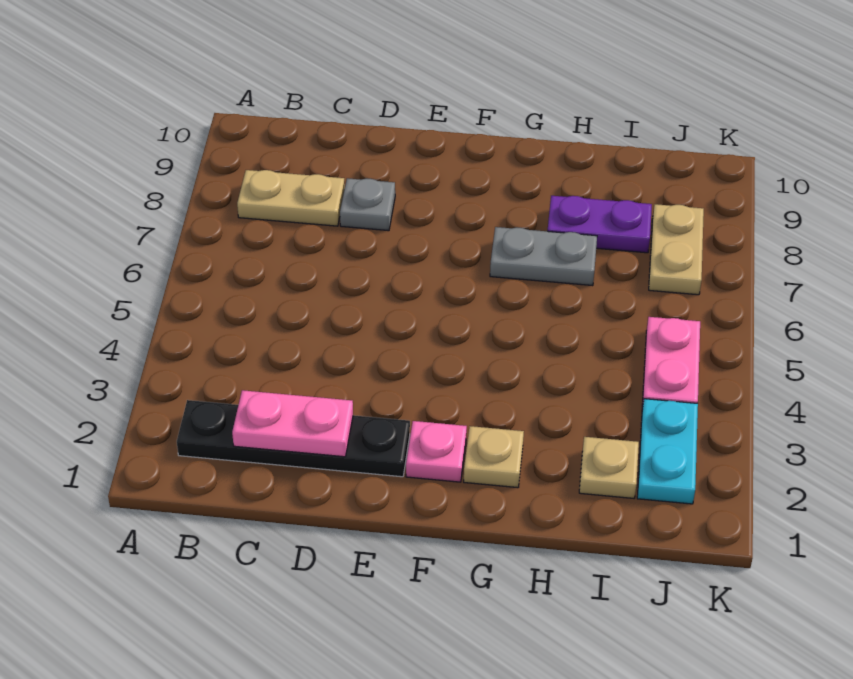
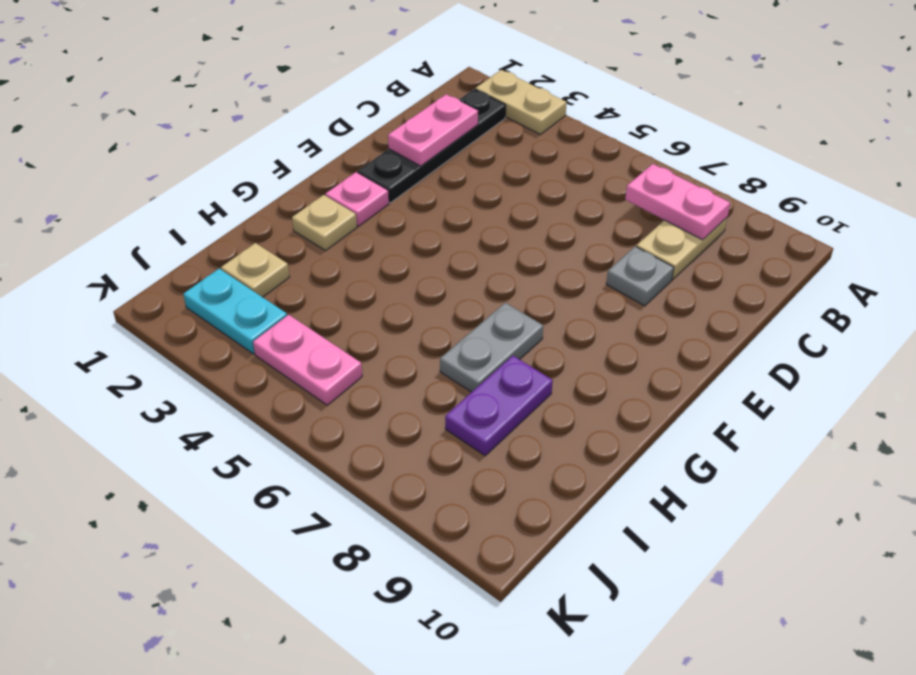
none -> pink 1x2 plate [625,164,730,240]
tan 1x2 plate [649,204,704,295] -> tan 1x2 plate moved to [476,70,567,134]

